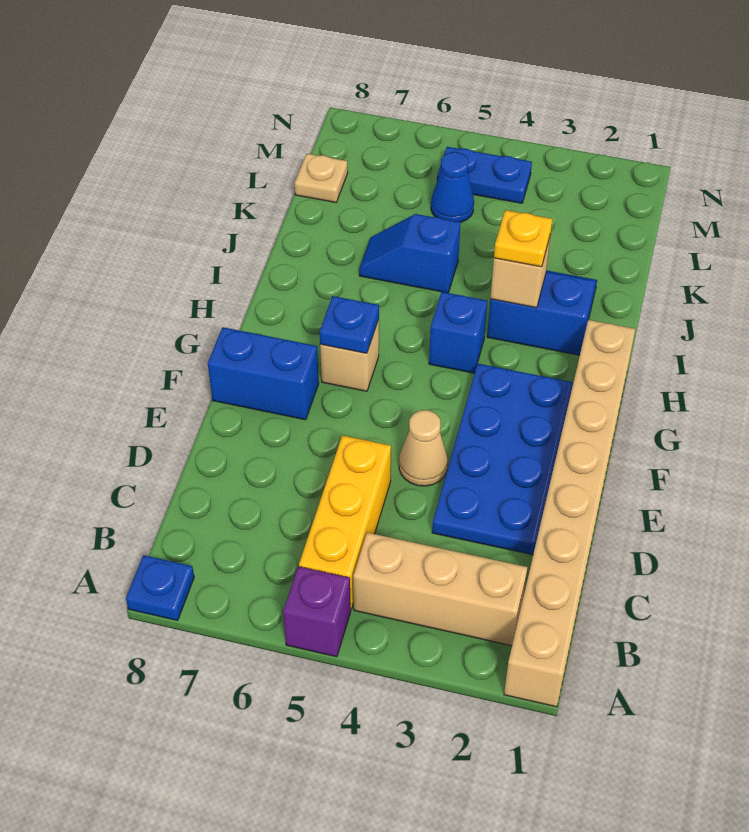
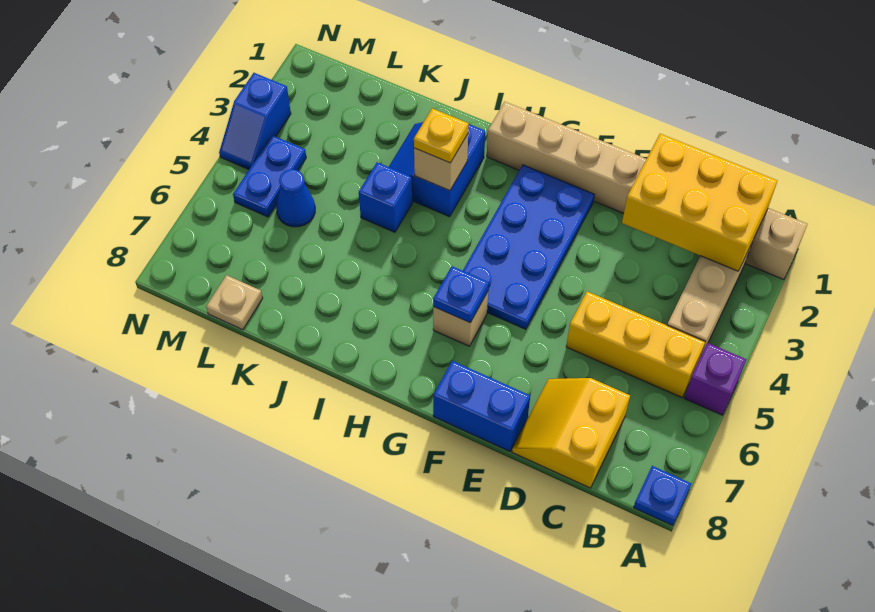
none -> yellow 2x3 brick [622,134,777,271]
none -> yellow 2x2 slope [512,378,630,488]
blue 2x4 plate [432,363,573,555] -> blue 2x4 plate turned to [463,165,594,329]
tan 1x1 cone [399,410,448,486] -> none
blue 1x2 brick [208,327,319,420] -> blue 1x2 brick turned to [433,361,530,451]
blue 1x1 brick [429,292,487,373] -> blue 1x1 brick moved to [359,162,413,232]
blue 1x2 slope [359,214,461,293] -> blue 1x2 slope moved to [219,73,291,169]

